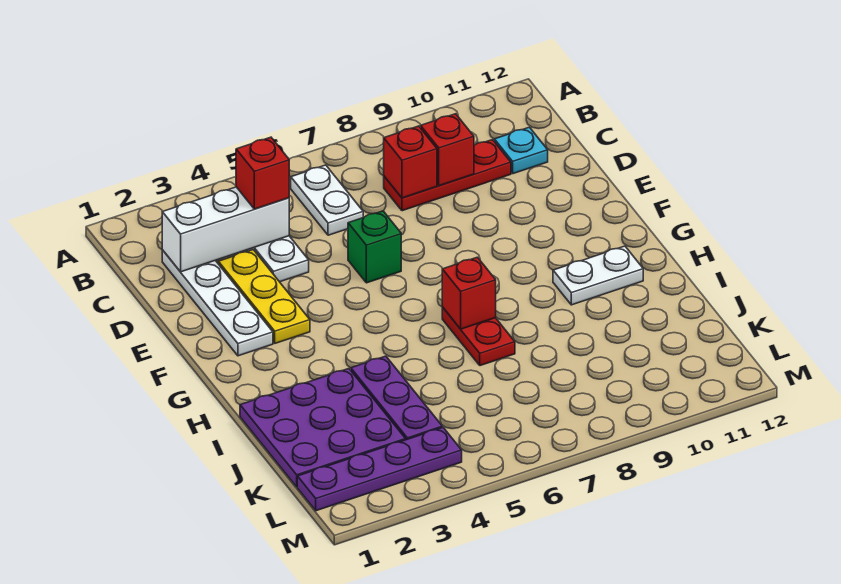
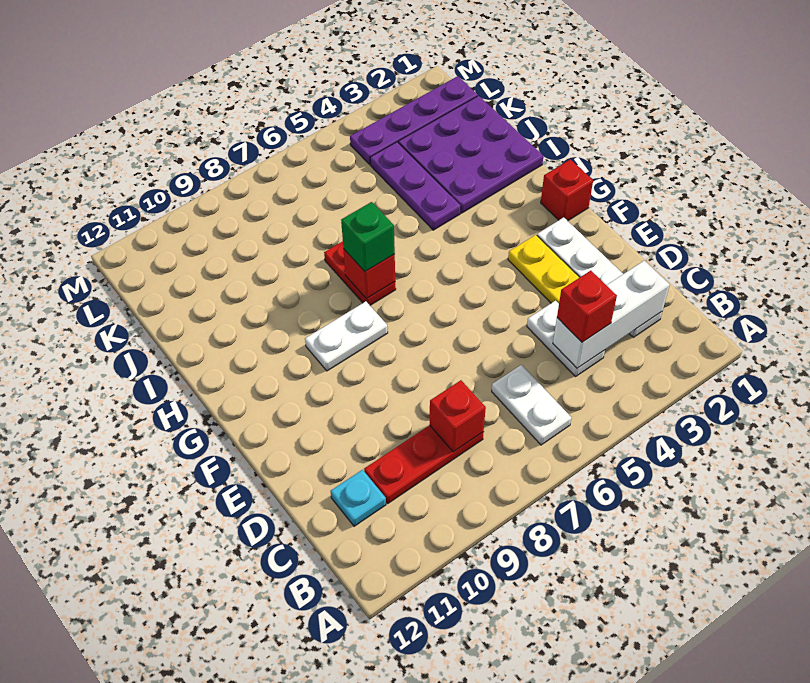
red 1x1 brick [421,114,474,186] -> red 1x1 brick moved to [541,159,593,221]
green 1x1 brick [348,211,401,283] -> green 1x1 brick moved to [341,202,395,272]
white 1x2 plate [553,246,643,305] -> white 1x2 plate moved to [305,301,388,371]

